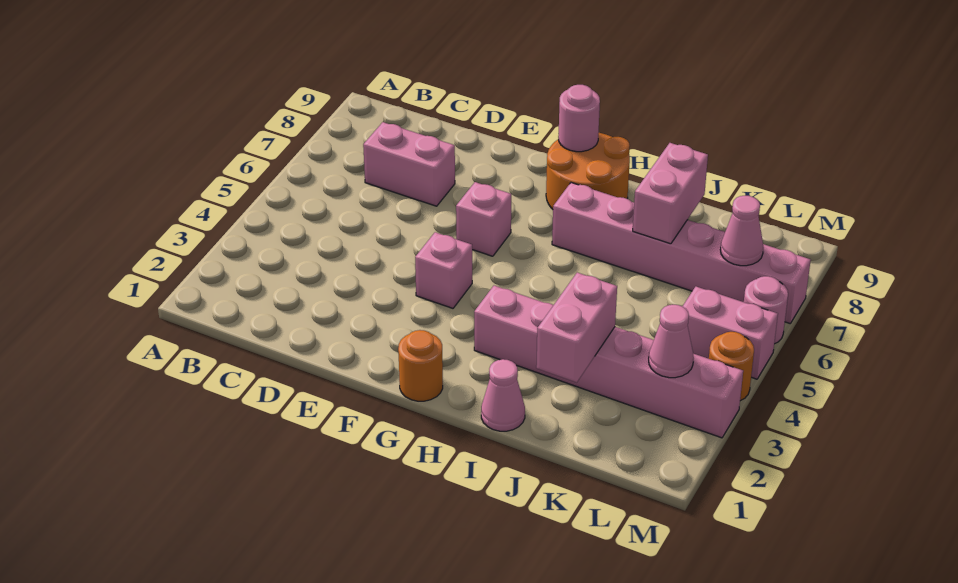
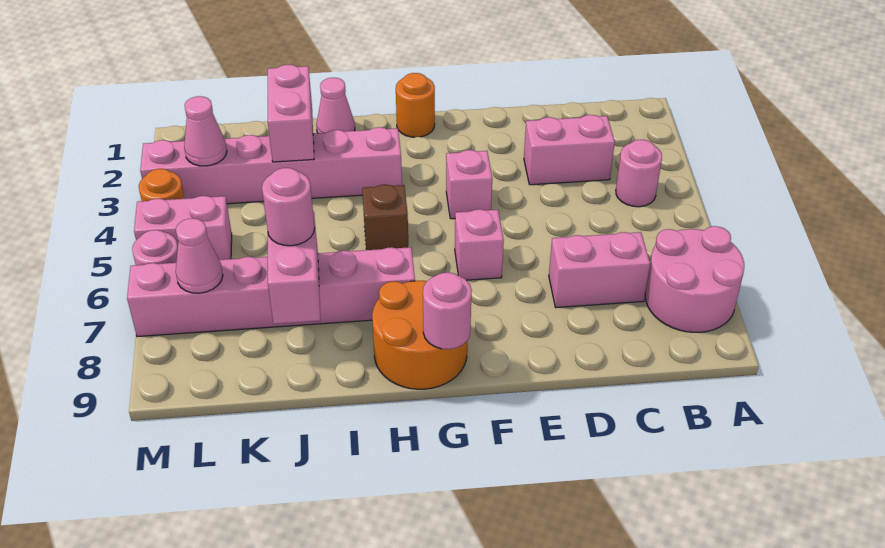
none -> pink 2x2 round brick [645,226,744,332]
none -> pink 1x1 round brick [616,140,662,207]
none -> pink 1x2 brick [524,115,615,185]
none -> brown 1x1 brick [362,184,408,250]
none -> pink 1x1 round brick [262,168,315,246]

